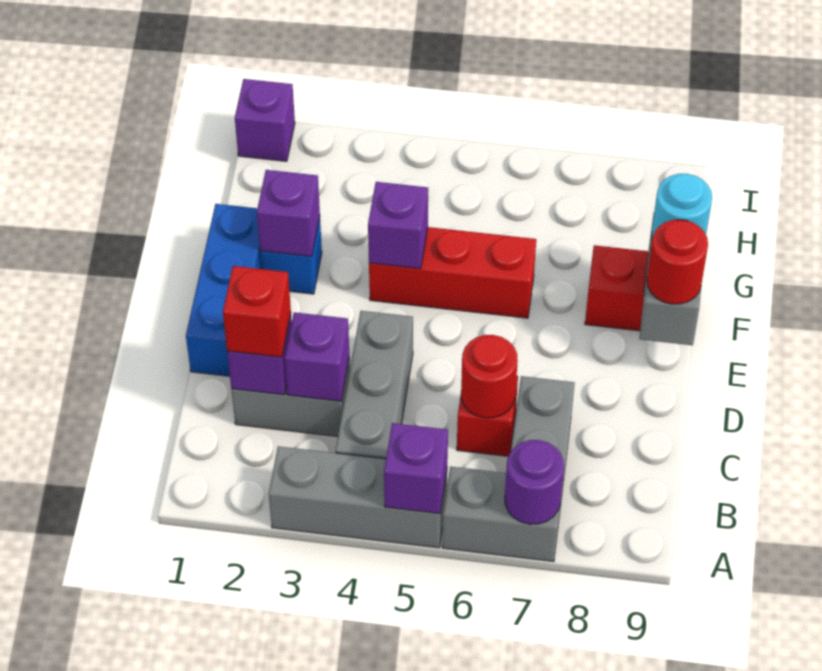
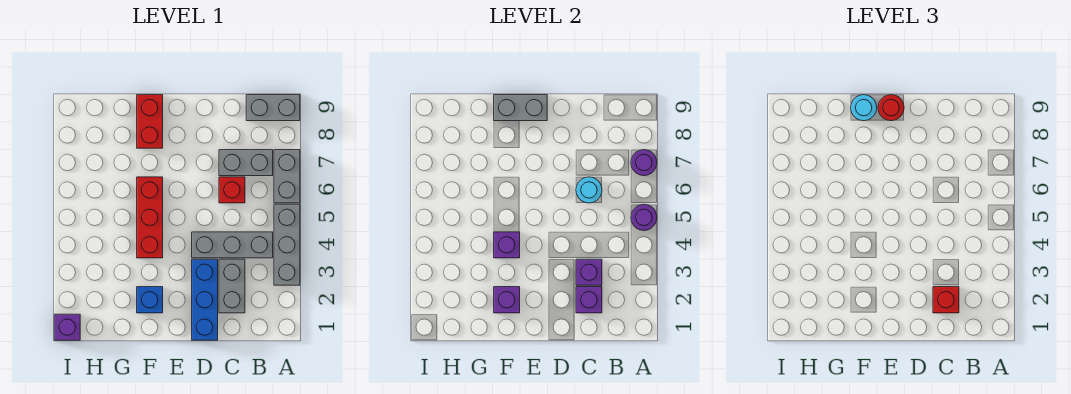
purple 1x1 brick [384,423,448,514] -> purple 1x1 round brick [631,204,657,230]
none -> grey 1x2 brick [246,95,300,121]
red 1x1 round brick [461,335,518,418] -> cyan 1x1 round brick [576,177,602,203]
blue 1x3 brick [186,204,262,376] -> blue 1x3 brick turned to [192,259,218,340]

